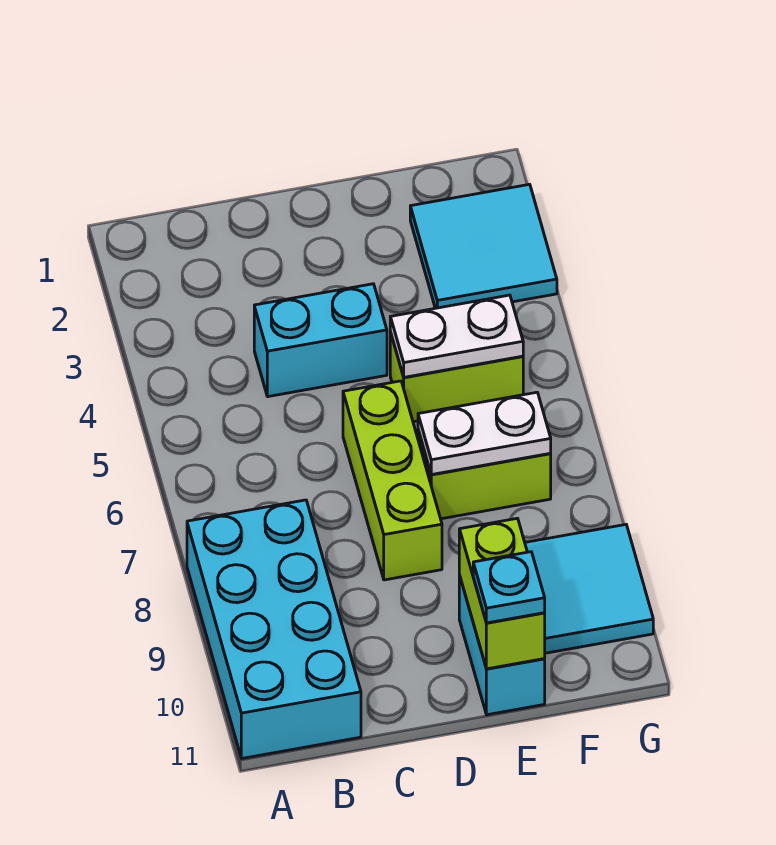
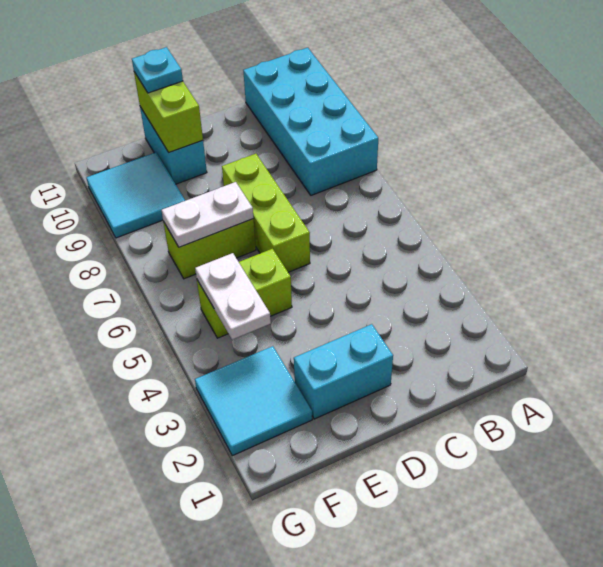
cyan 1x2 brick [254,284,387,397] -> cyan 1x2 brick moved to [294,324,393,419]
white 1x2 plate [390,295,523,377] -> white 1x2 plate turned to [195,253,271,340]

